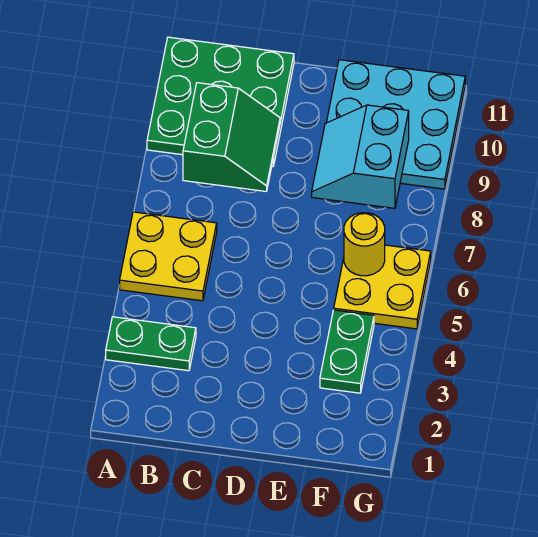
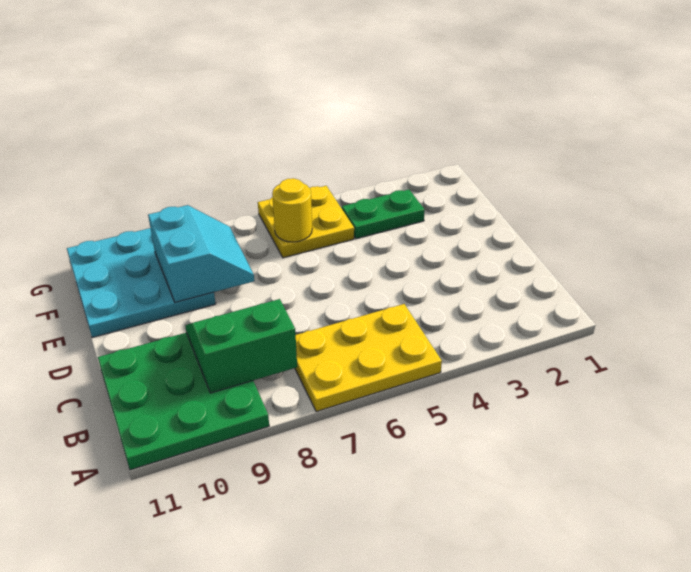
green 1x2 plate [106,317,196,371] -> none
yellow 2x2 plate [120,212,217,301] -> yellow 2x3 plate [295,304,442,412]
cyan 2x2 slope [312,105,409,208] -> cyan 2x2 slope turned to [148,205,254,302]

